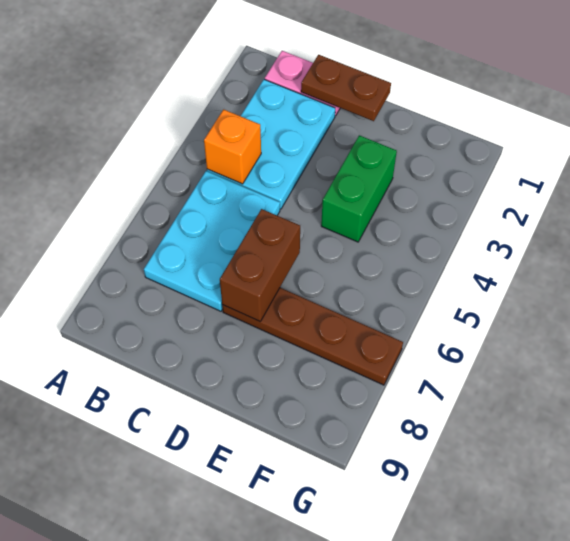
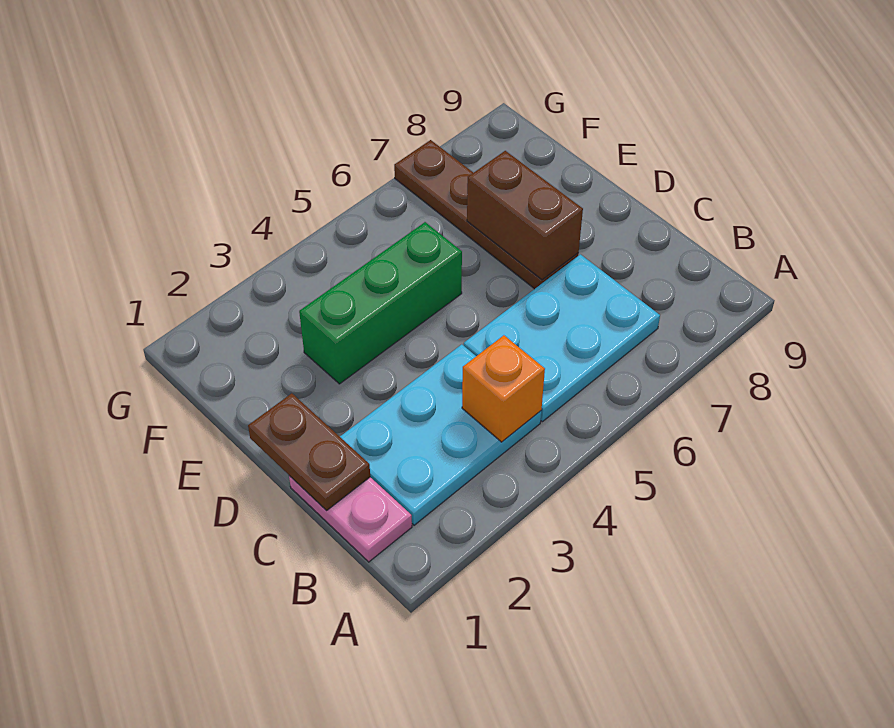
brown 1x2 brick [220,209,300,322] -> brown 1x2 brick turned to [467,151,583,280]
green 1x2 brick [321,135,397,242] -> green 1x3 brick [299,222,462,384]

